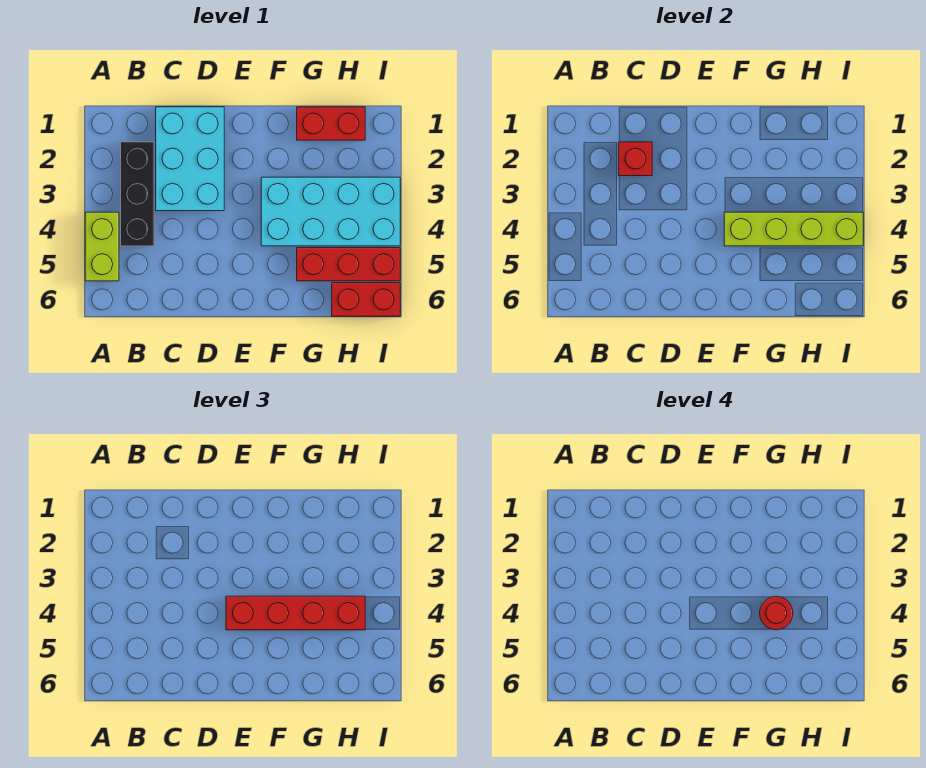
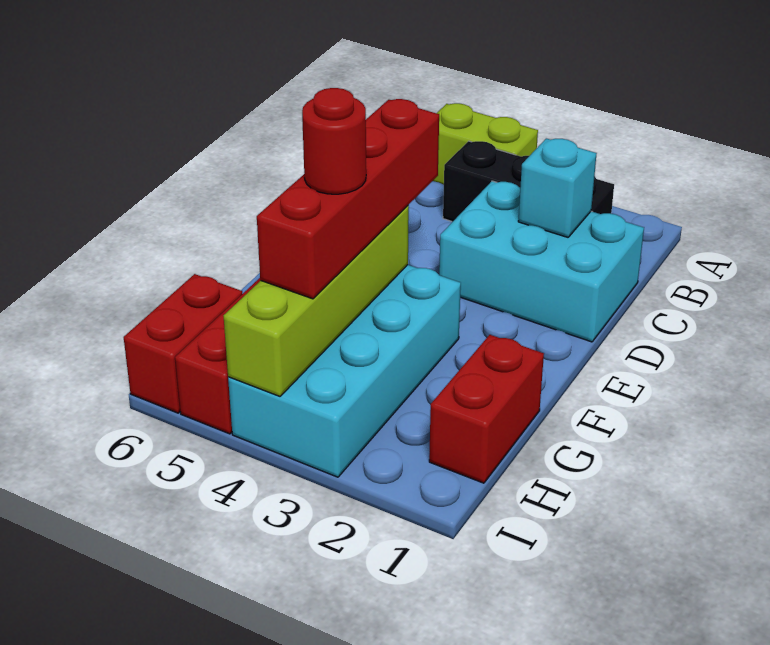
red 1x1 brick [619,142,652,176] -> cyan 1x1 brick [518,138,597,237]

